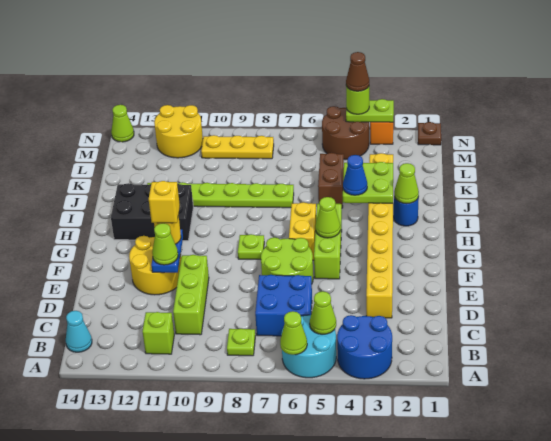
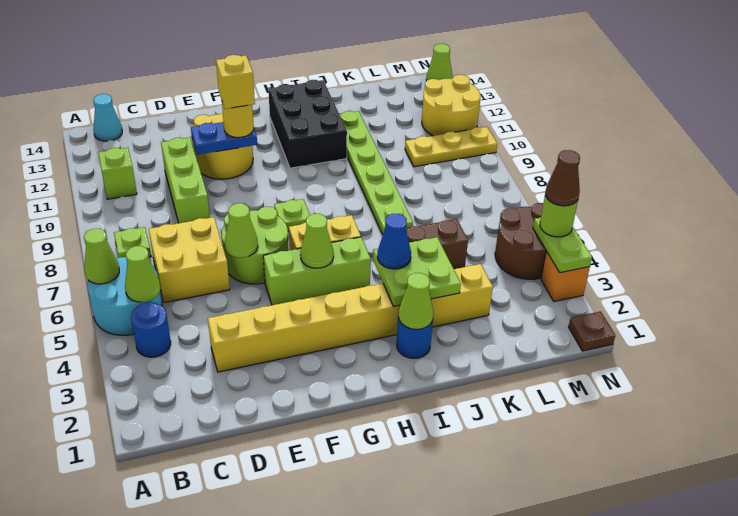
blue 2x2 round brick [337,315,392,379] -> blue 1x1 round brick [131,302,171,357]
blue 2x2 brick [255,275,312,336] -> yellow 2x2 brick [149,217,230,303]
lime 1x3 brick [173,255,209,335] -> lime 1x3 brick turned to [161,138,210,223]
lime 1x1 cone [152,223,178,265] -> lime 1x1 cone moved to [225,203,258,258]
yellow 1x3 plate [201,135,274,159] -> yellow 1x3 plate turned to [405,127,497,167]

